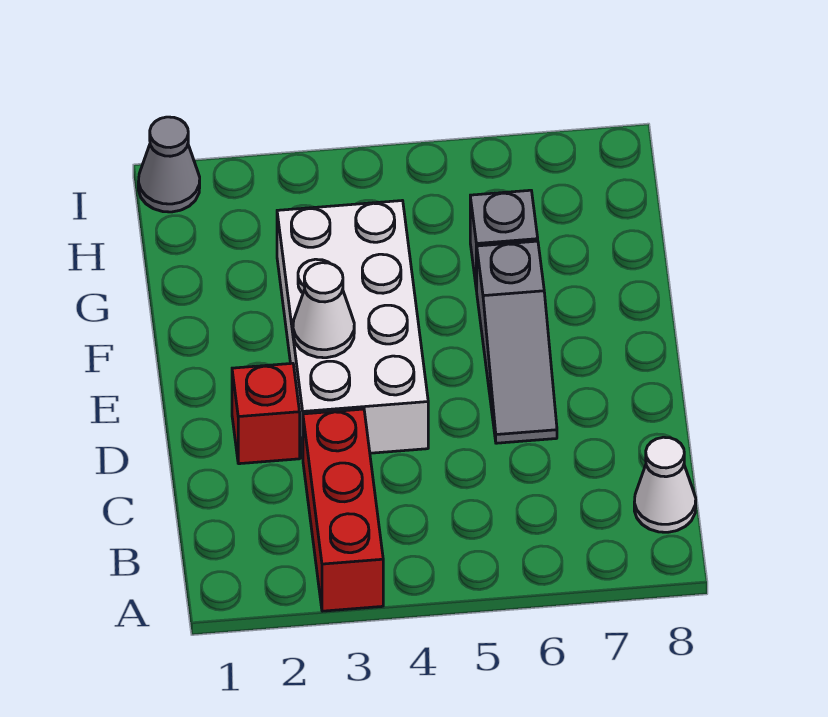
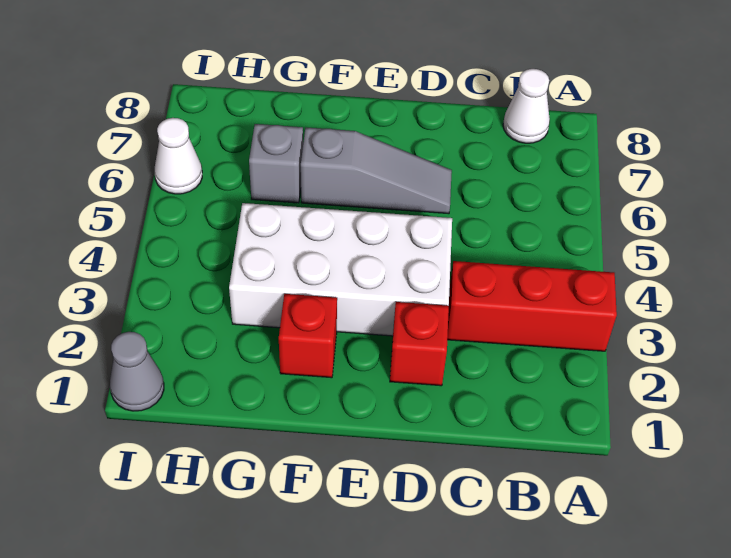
white 1x1 cone [293,263,354,358] -> white 1x1 cone moved to [155,118,202,194]
none -> red 1x1 brick [279,294,337,378]

